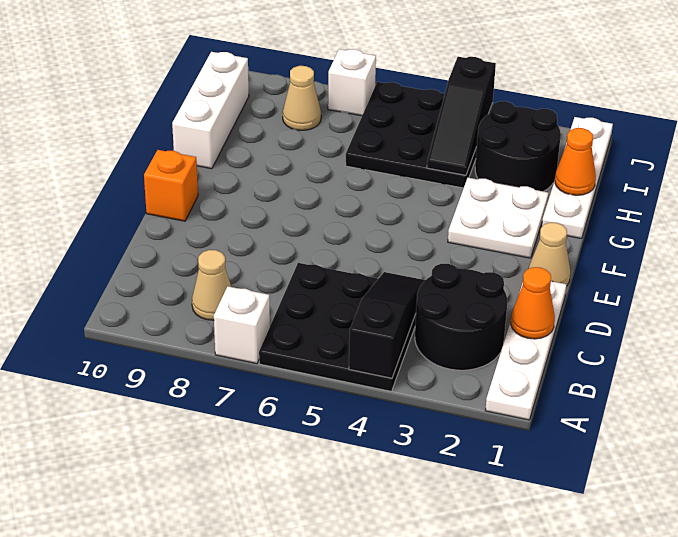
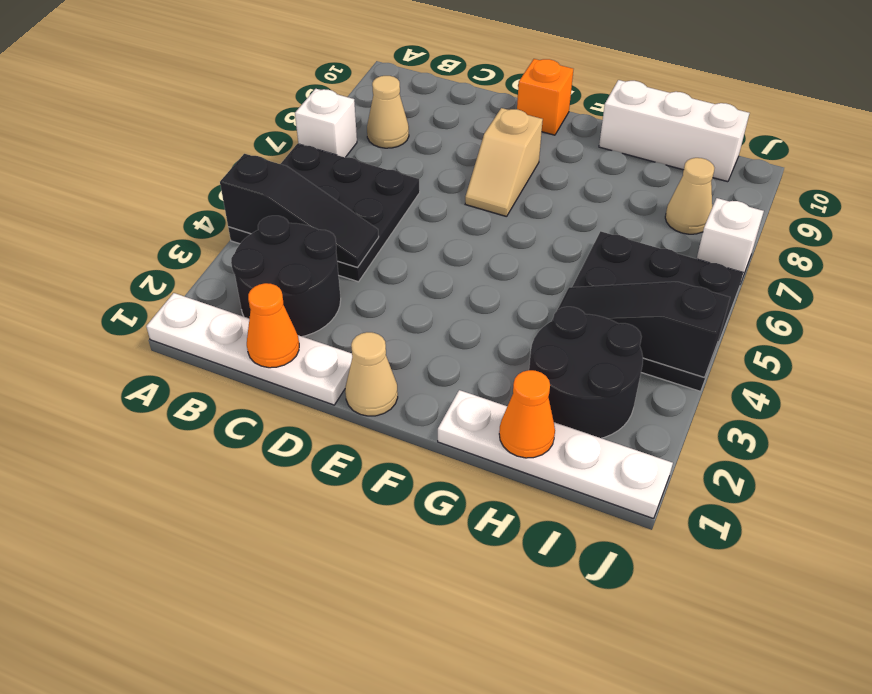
none -> tan 1x2 slope [465,108,543,217]
white 2x2 plate [448,178,549,258] -> none

